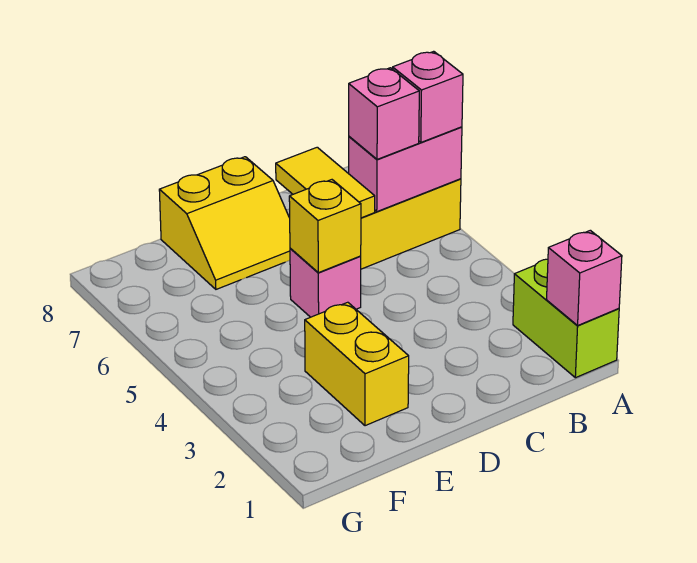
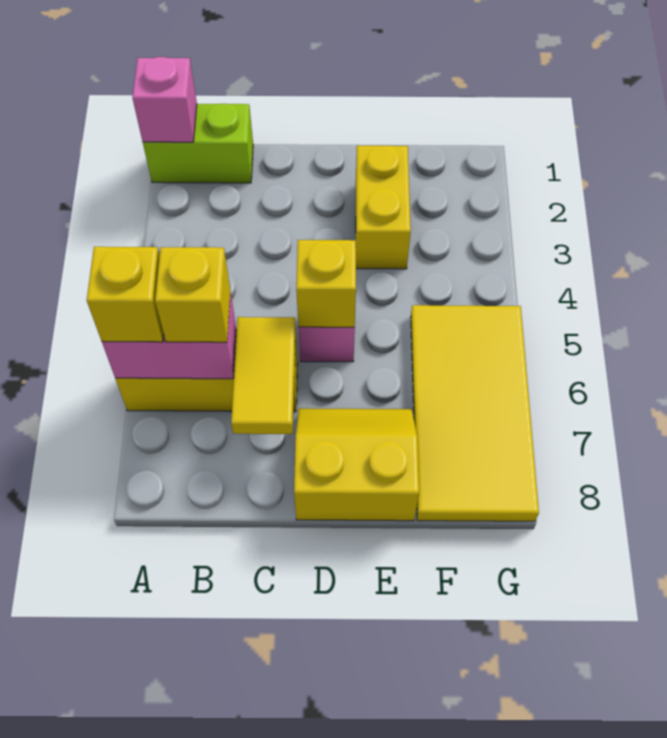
lime 1x2 brick [513,259,619,378] -> lime 1x2 brick turned to [143,104,253,183]
pink 1x1 brick [393,51,463,142] -> yellow 1x1 brick [87,247,164,342]
pink 1x1 brick [349,68,419,159] -> yellow 1x1 brick [155,247,230,342]
none -> yellow 2x4 tile [411,305,539,521]

